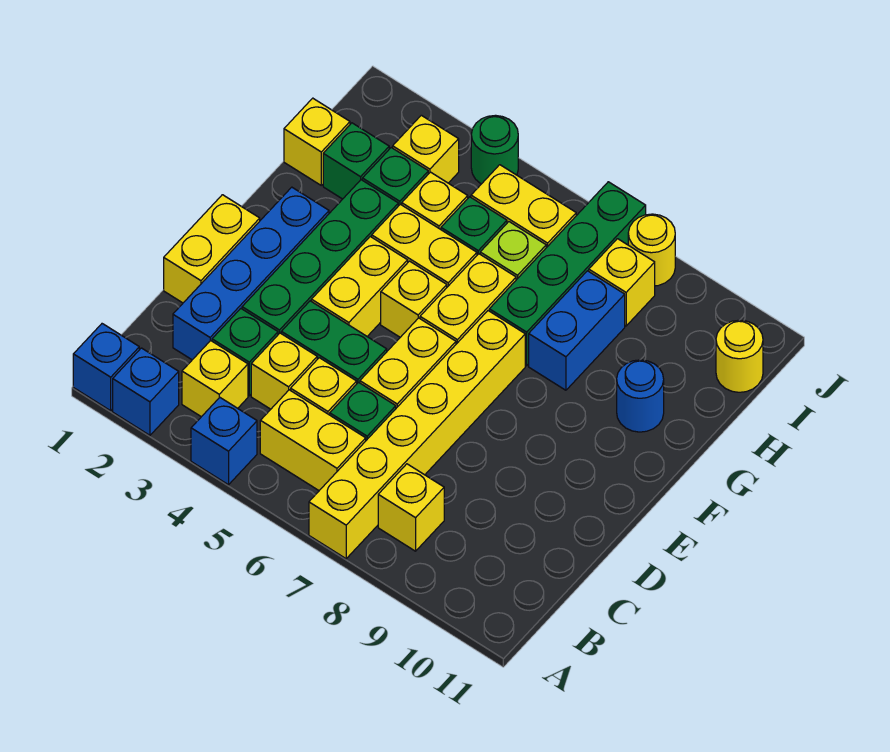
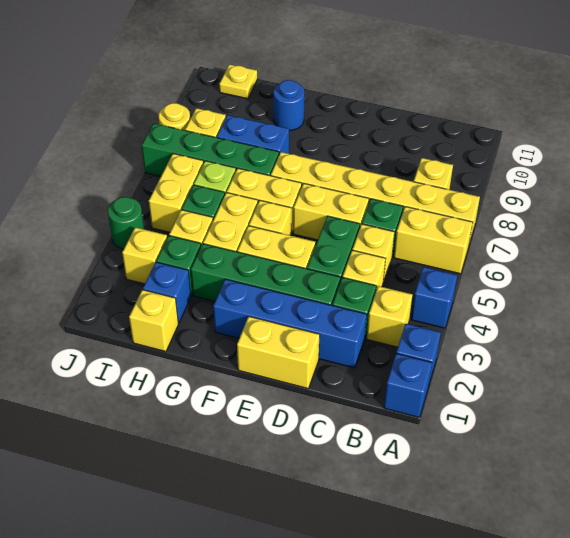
yellow 1x2 brick [260,390,366,490] -> yellow 1x2 brick turned to [394,207,473,274]
green 1x1 brick [323,123,389,199] -> blue 1x1 brick [143,262,191,323]
yellow 1x1 round brick [716,320,763,392] -> yellow 1x1 plate [219,64,257,99]

